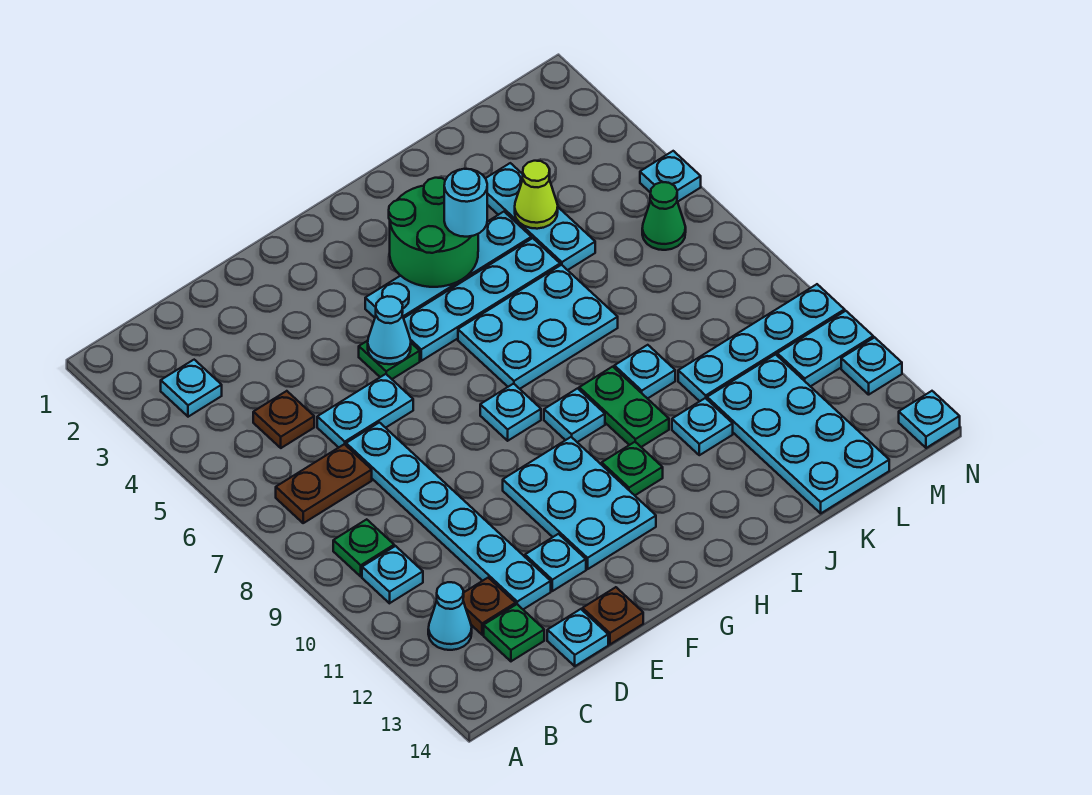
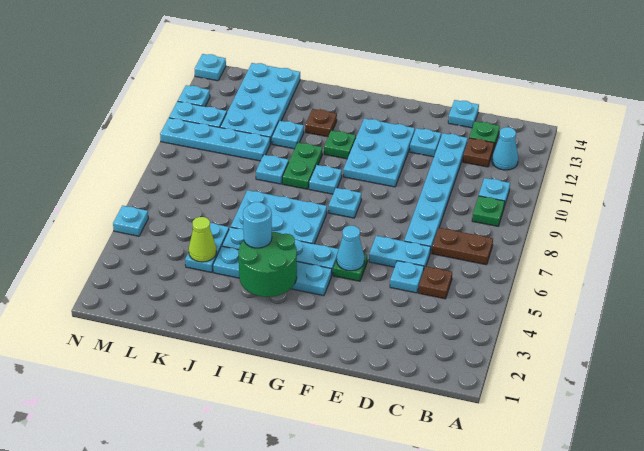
cyan 1x1 plate [161,360,222,417] -> cyan 1x1 plate moved to [390,261,424,293]
brown 1x1 plate [583,587,643,644] -> brown 1x1 plate moved to [305,109,337,137]
cyan 1x3 plate [485,163,595,270] -> cyan 1x2 plate [185,223,229,273]
green 1x1 cone [642,182,686,250] -> none

